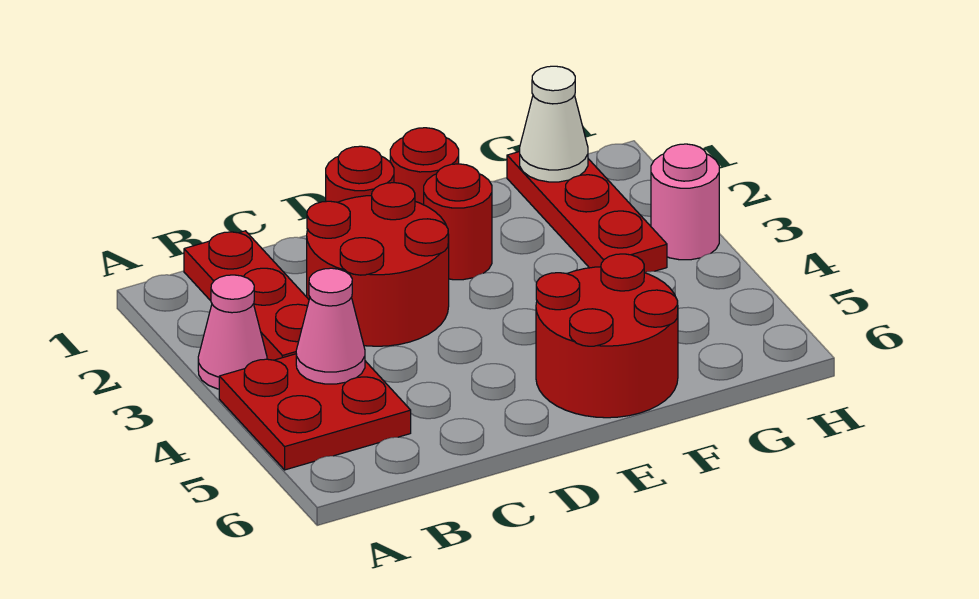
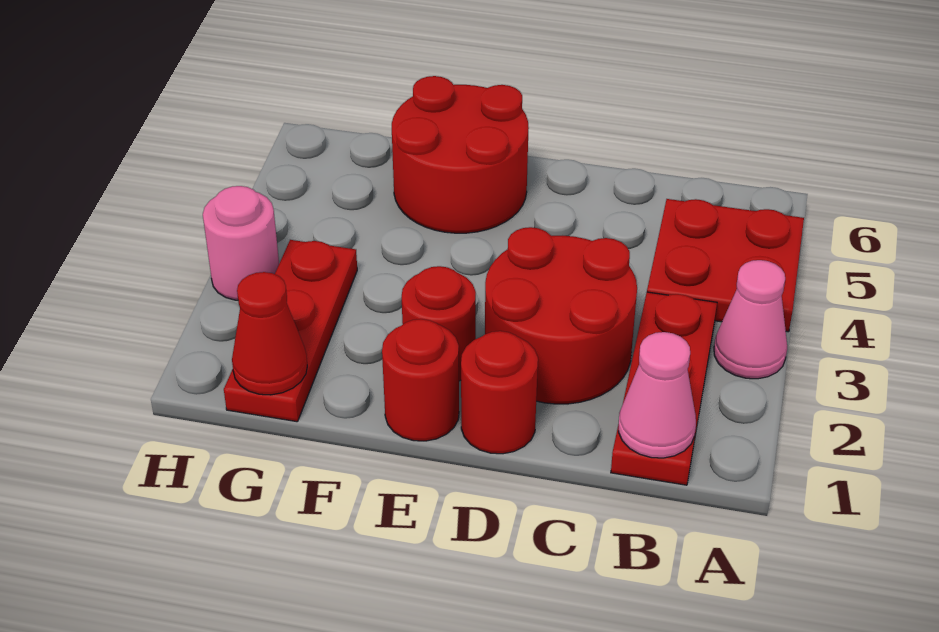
pink 1x1 cone [296,268,365,384] -> pink 1x1 cone moved to [619,332,696,458]
white 1x1 cone [520,66,588,182] -> red 1x1 cone [232,272,307,395]

